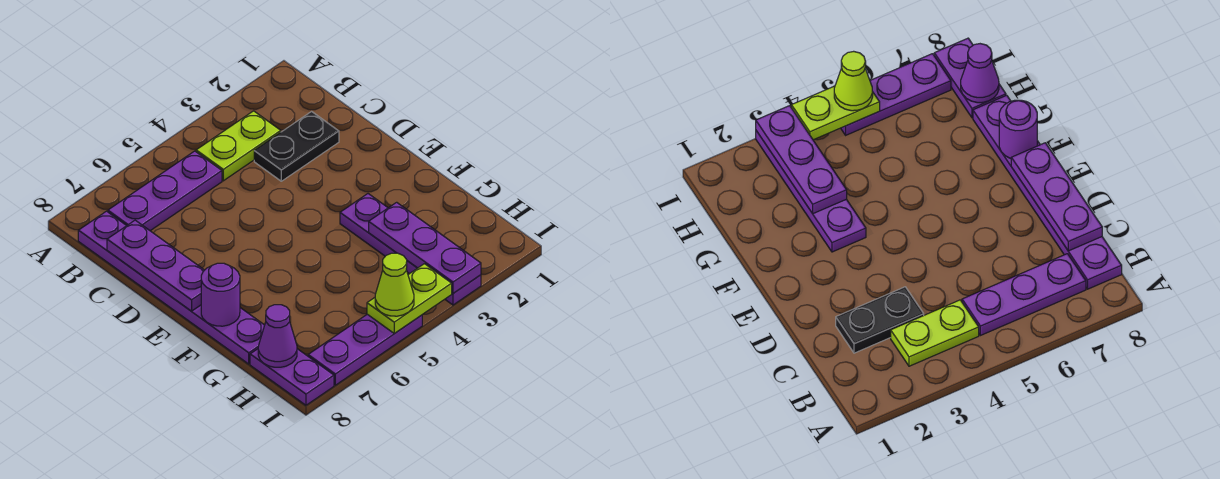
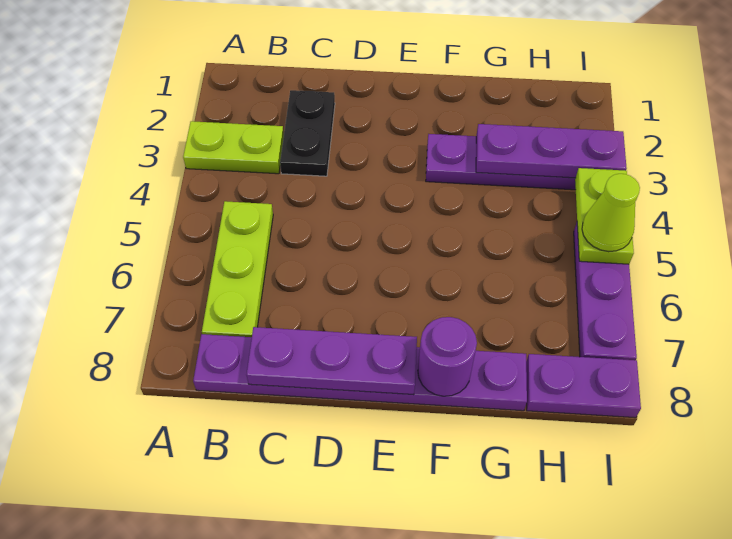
lime 1x2 plate [196,111,281,181] -> lime 1x2 plate turned to [183,121,284,174]
purple 1x3 plate [108,151,222,231] -> lime 1x3 plate [202,201,273,337]
purple 1x1 cone [258,305,297,367] -> none

